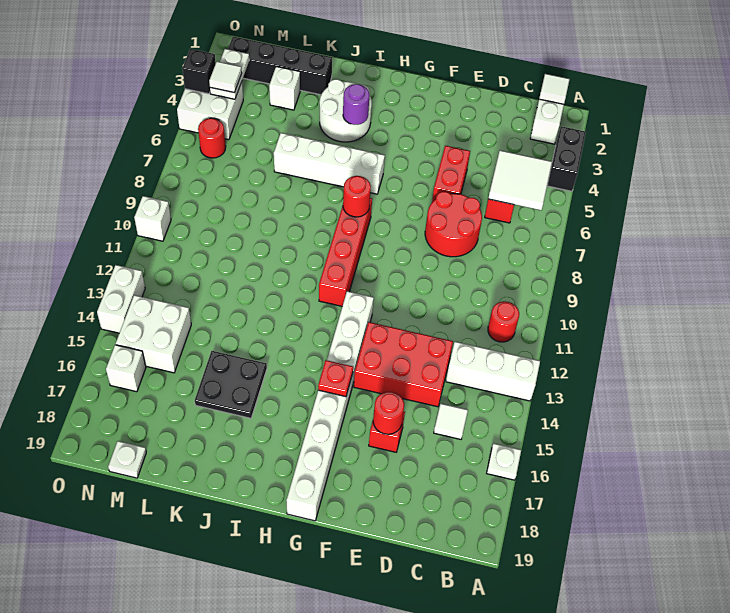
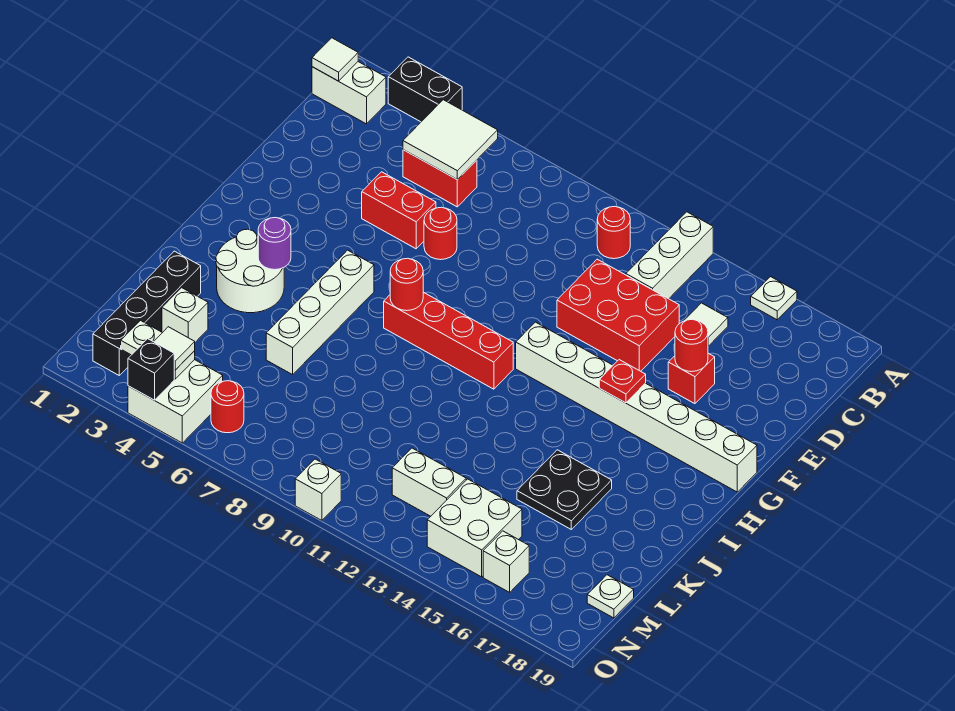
red 2x2 round brick [425,192,482,257] -> red 1x1 round brick [424,207,457,260]
red 2x3 brick [354,322,453,407] -> red 2x3 brick turned to [557,259,679,371]
white 1x2 brick [97,265,145,333] -> white 1x2 brick moved to [392,448,466,516]

